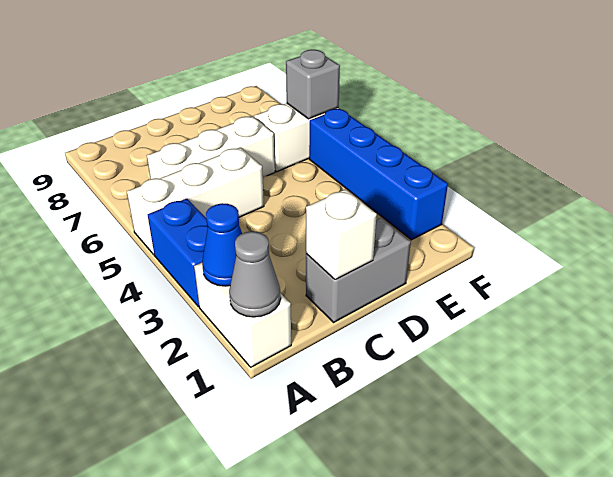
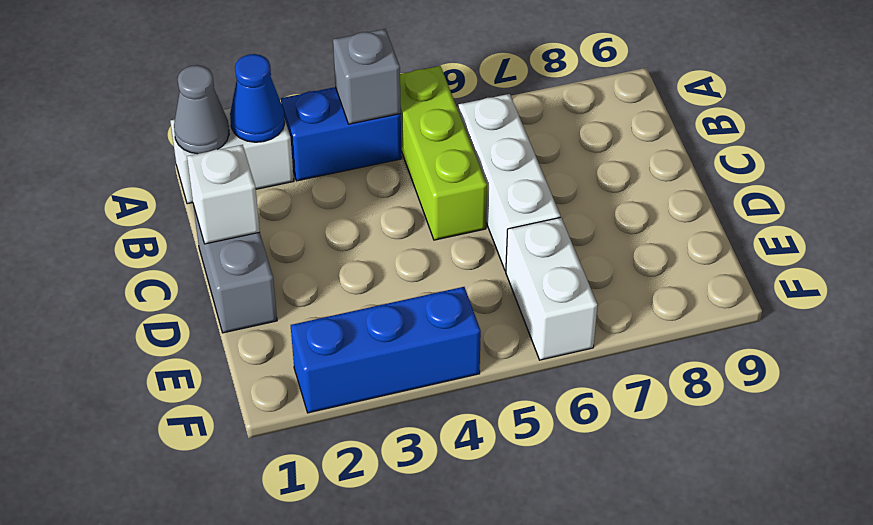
white 1x3 brick [127,147,264,254] -> lime 1x3 brick [400,66,487,240]
blue 1x4 brick [309,109,448,240] -> blue 1x3 brick [291,287,481,413]
grey 1x1 brick [286,50,340,119] -> grey 1x1 brick moved to [333,29,401,124]

